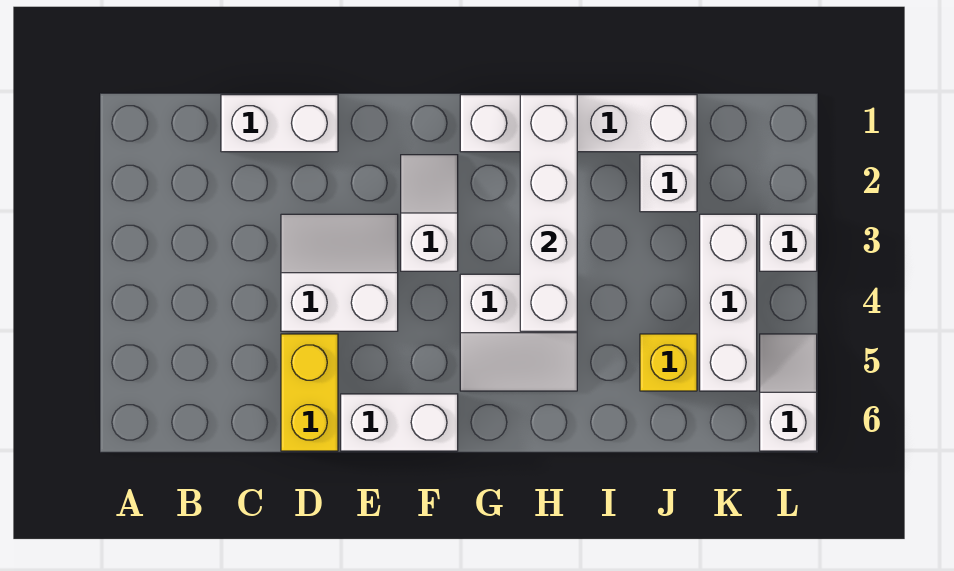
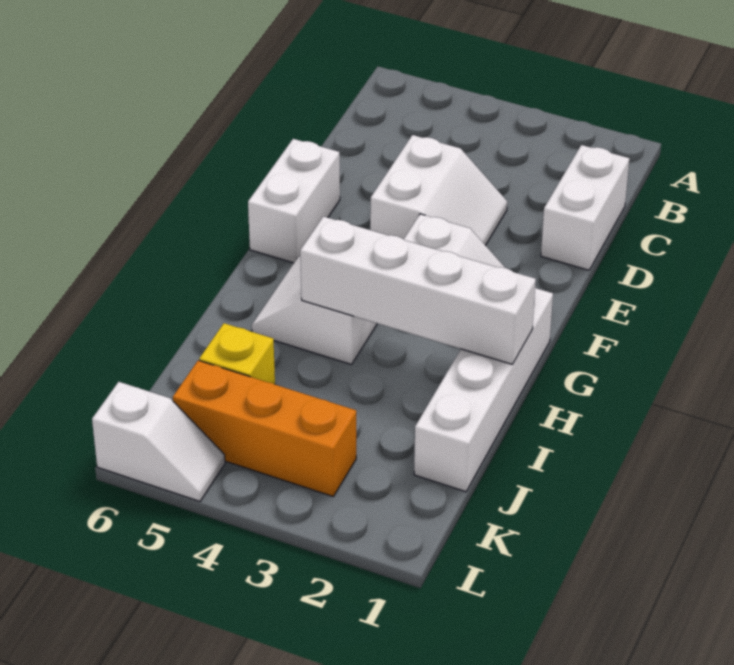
yellow 1x2 brick [281,334,338,451] -> none
white 1x1 brick [640,155,697,212] -> none
white 1x3 brick [700,214,757,391] -> orange 1x3 brick [173,360,356,496]
white 1x1 brick [760,214,817,271] -> none

